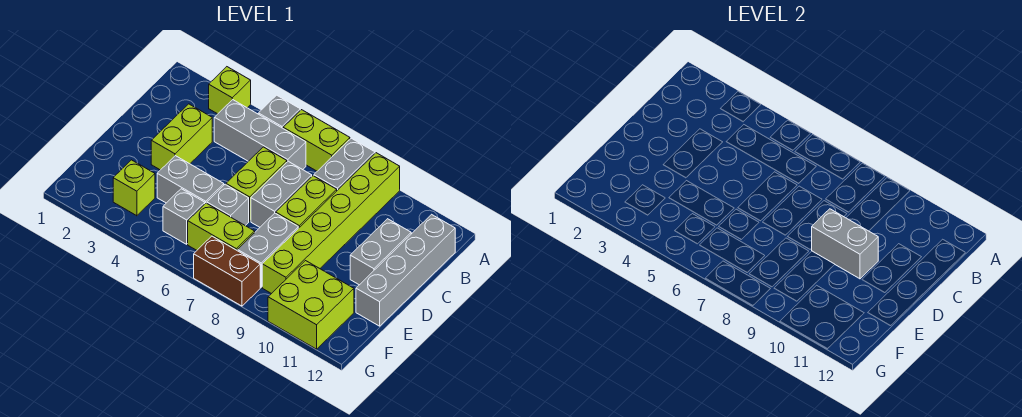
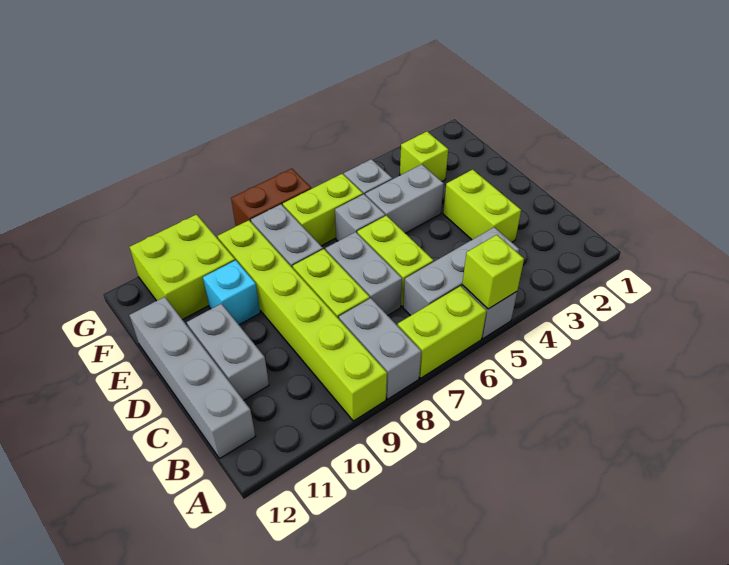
lime 1x1 brick [209,67,251,114] -> lime 1x1 brick moved to [462,235,524,309]
grey 1x2 brick [811,209,878,279] -> none
none -> cyan 1x1 brick [203,260,260,325]

